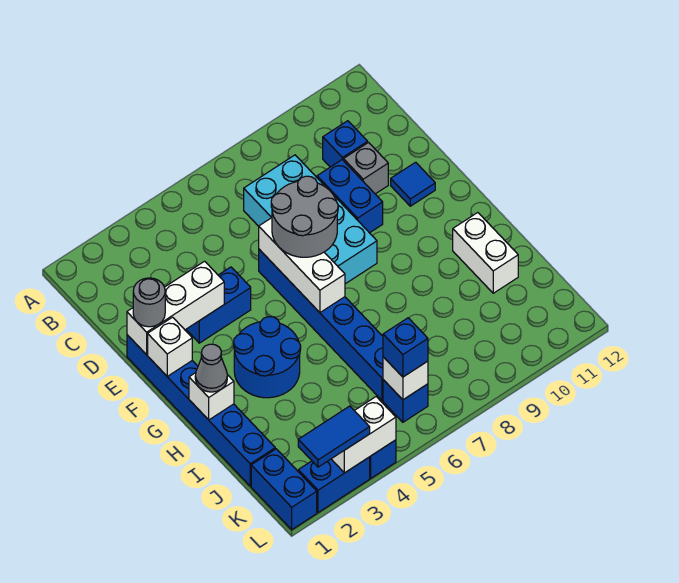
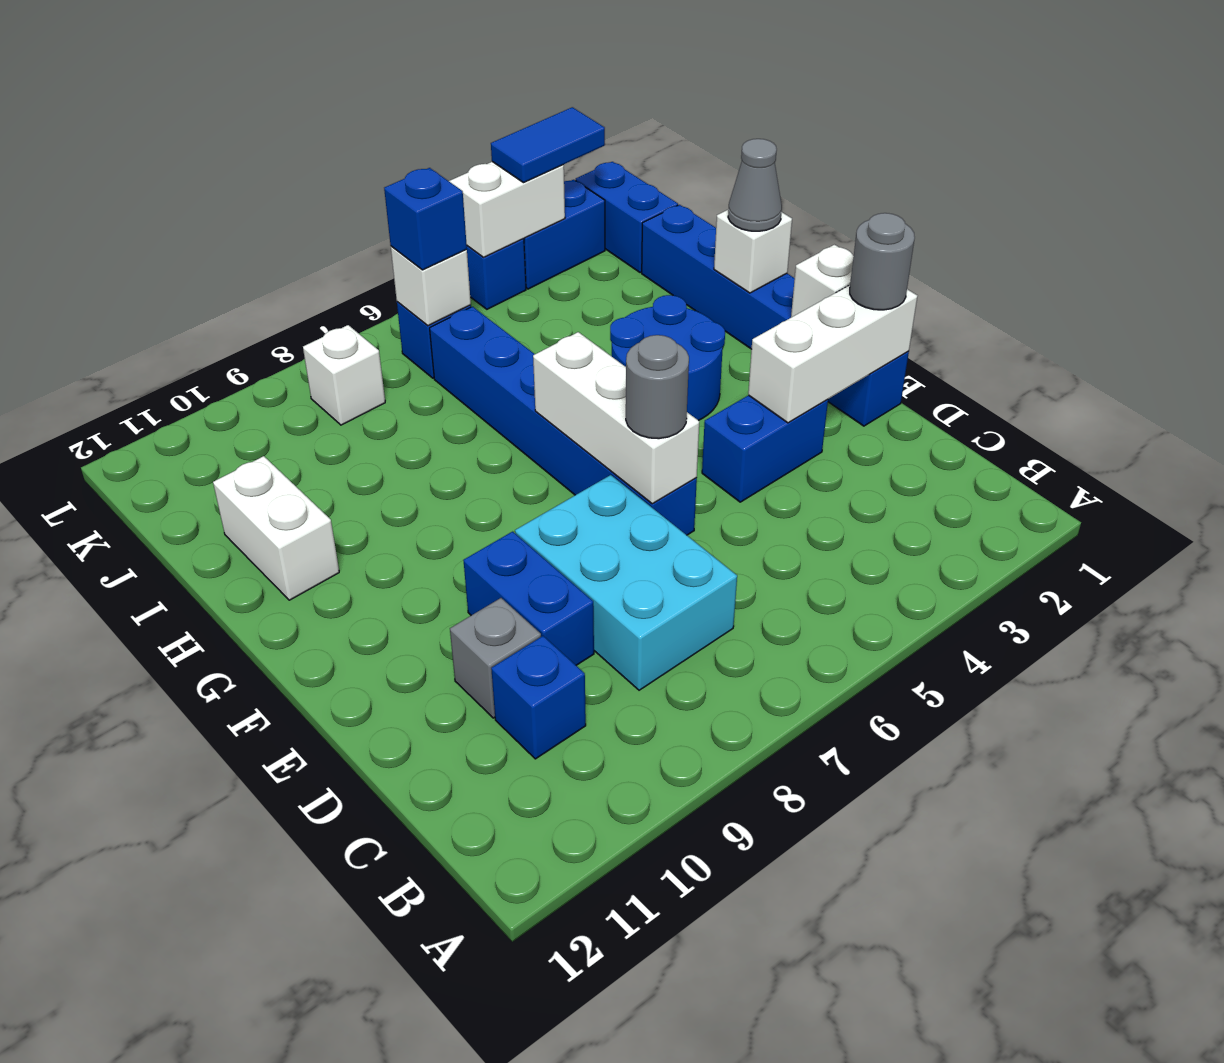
cyan 2x4 brick [244,155,377,284] -> cyan 2x3 brick [515,475,737,690]
grey 2x2 round brick [271,176,338,257] -> grey 1x1 round brick [626,335,689,439]
blue 1x1 tile [391,162,435,206] -> none
none -> white 1x1 brick [303,325,385,425]

